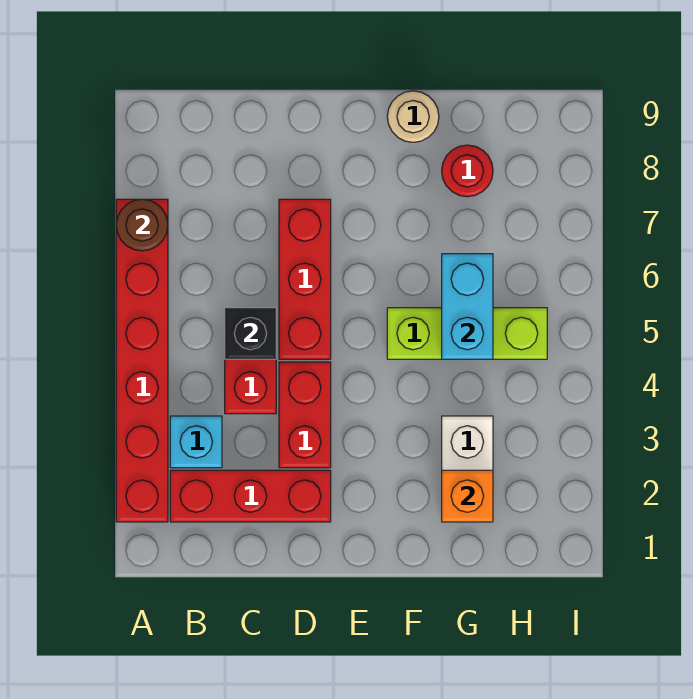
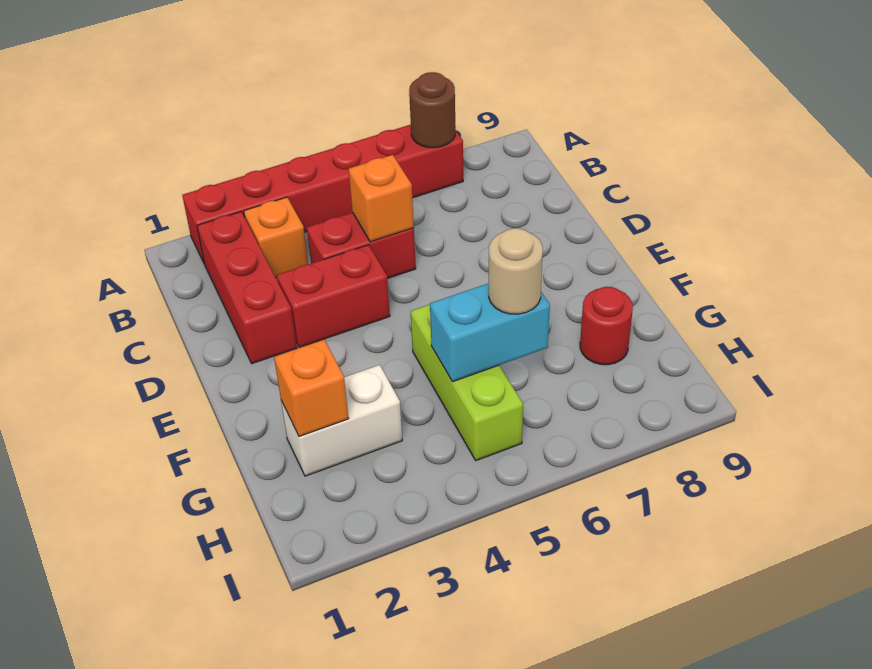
cyan 1x1 brick [170,416,222,468] -> orange 1x1 brick [244,197,308,278]
black 1x1 brick [225,308,276,359] -> orange 1x1 brick [349,155,414,242]
red 1x3 brick [279,199,331,359] -> none
tan 1x1 round brick [387,91,439,142] -> tan 1x1 round brick moved to [489,228,543,314]

